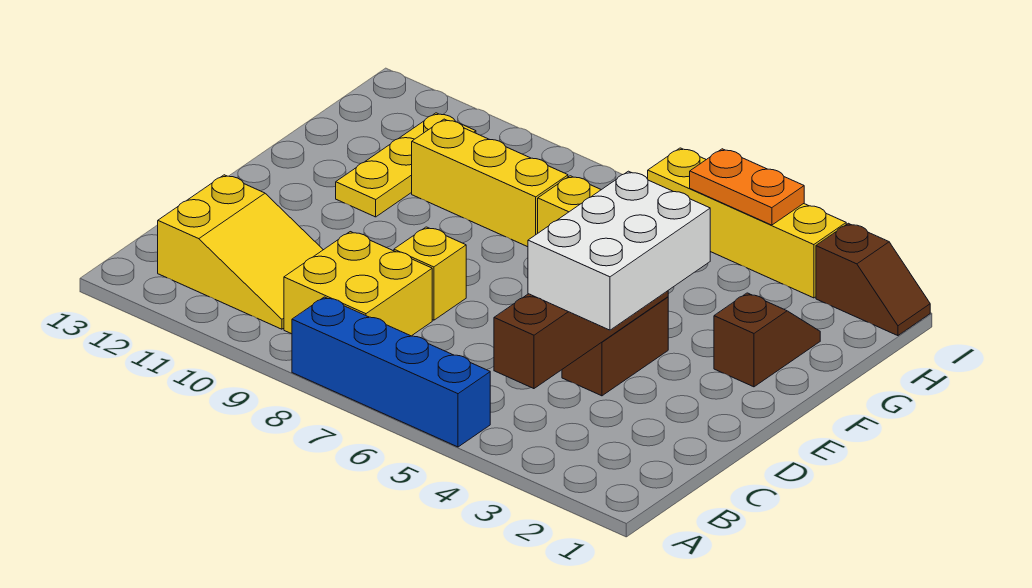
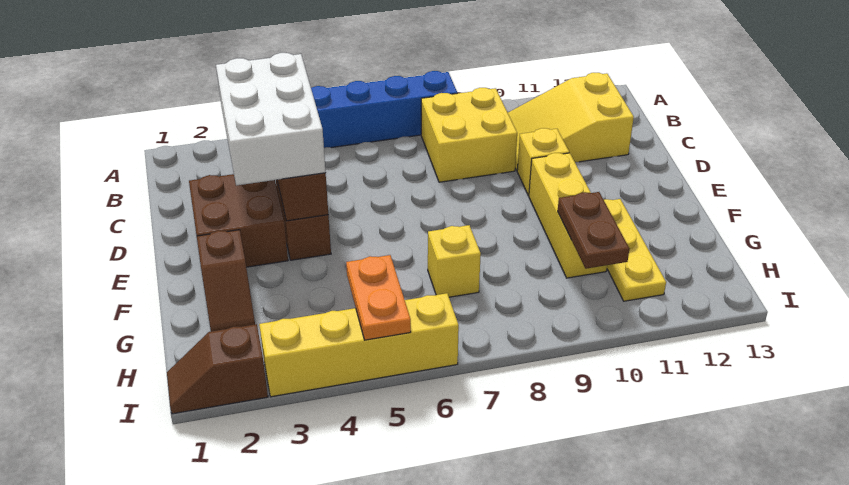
none -> brown 2x2 brick [189,174,288,267]
yellow 1x1 brick [394,227,466,320] -> yellow 1x1 brick moved to [517,128,569,196]
yellow 1x3 brick [412,119,568,247] -> yellow 1x3 brick turned to [529,153,607,278]
none -> brown 1x2 plate [558,192,629,269]
orange 1x2 plate [690,149,804,225] -> orange 1x2 plate turned to [346,255,411,340]

